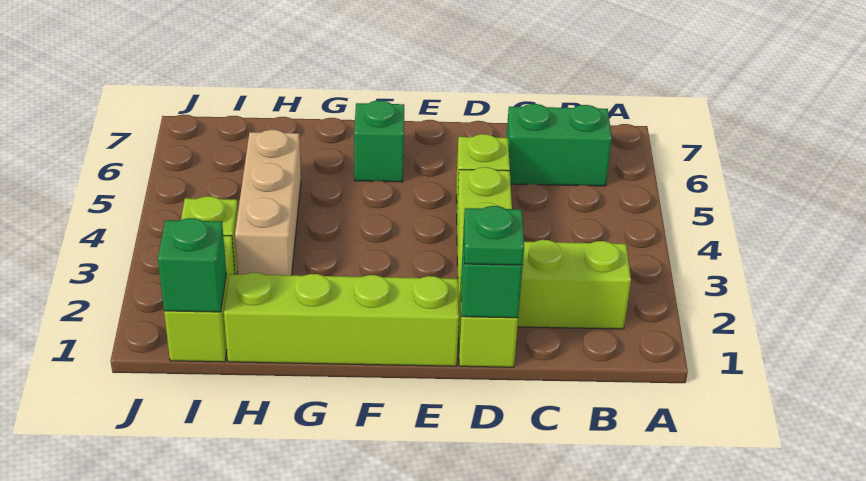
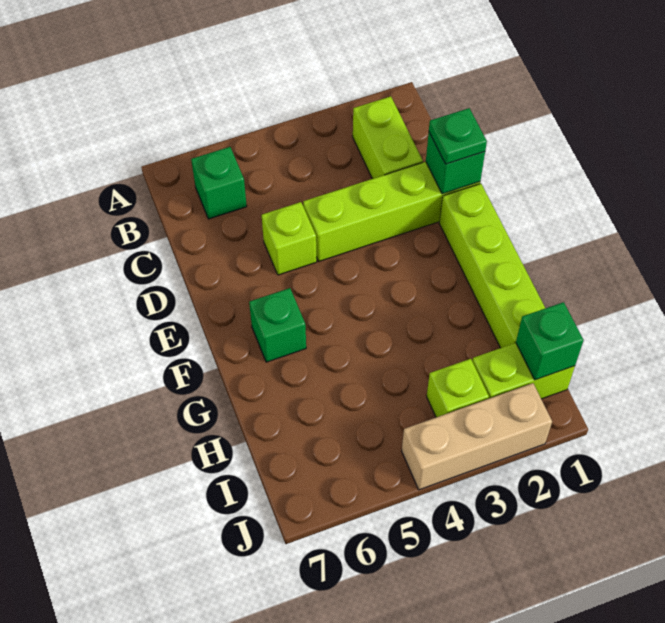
green 1x2 brick [506,104,612,186] -> green 1x1 brick [191,147,247,219]
tan 1x3 brick [235,130,301,275] -> tan 1x3 brick moved to [402,383,552,490]

